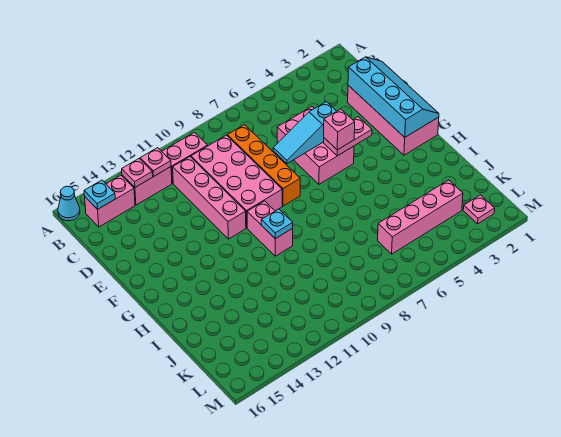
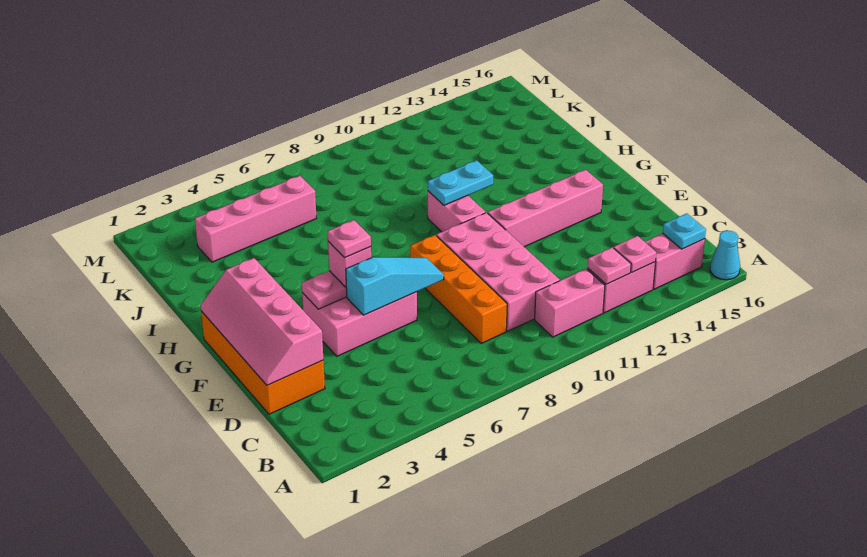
pink 1x4 brick [173,157,246,239] -> pink 1x4 brick turned to [488,170,603,247]
pink 2x4 brick [348,85,439,155] -> orange 2x4 brick [201,311,325,414]
cyan 2x4 slope [348,57,439,137] -> pink 2x4 slope [201,258,323,385]
pink 2x3 brick [277,107,354,184] -> pink 2x3 brick turned to [302,292,417,356]
cyan 1x1 plate [261,209,293,239] -> cyan 1x2 plate [428,160,493,205]
pink 1x1 plate [463,195,495,224] -> pink 1x1 plate moved to [328,220,371,258]

